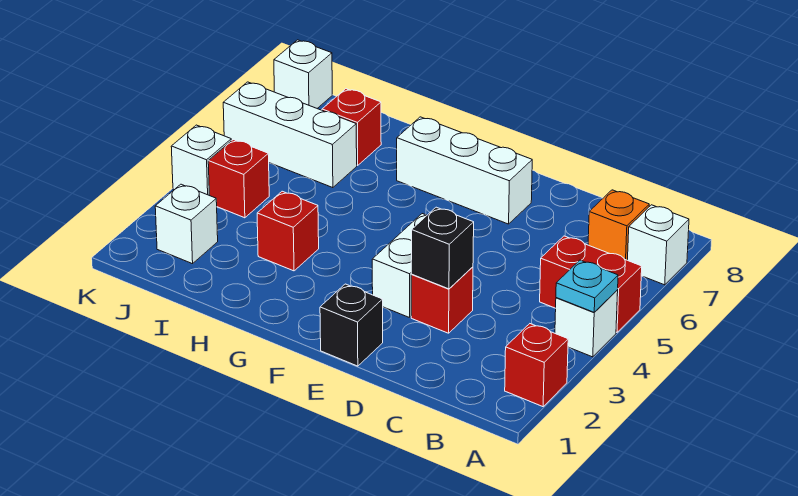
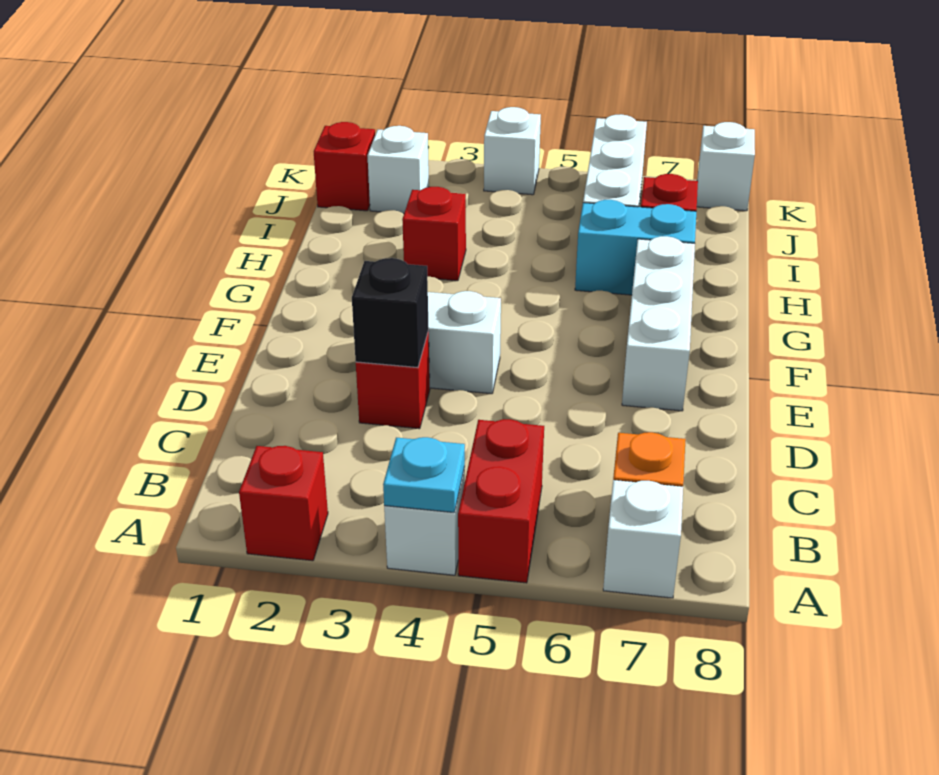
black 1x1 brick [320,284,383,366] -> none
none -> cyan 1x2 brick [575,200,696,295]
red 1x1 brick [208,140,269,218] -> red 1x1 brick moved to [314,122,375,211]

